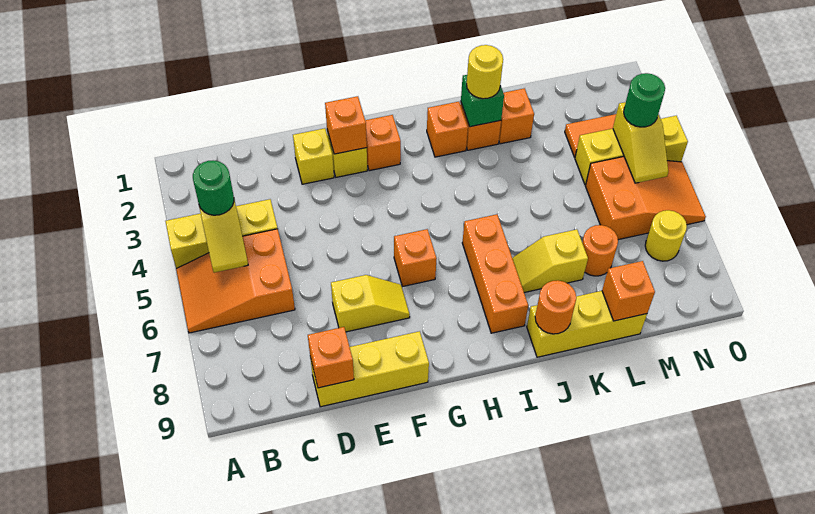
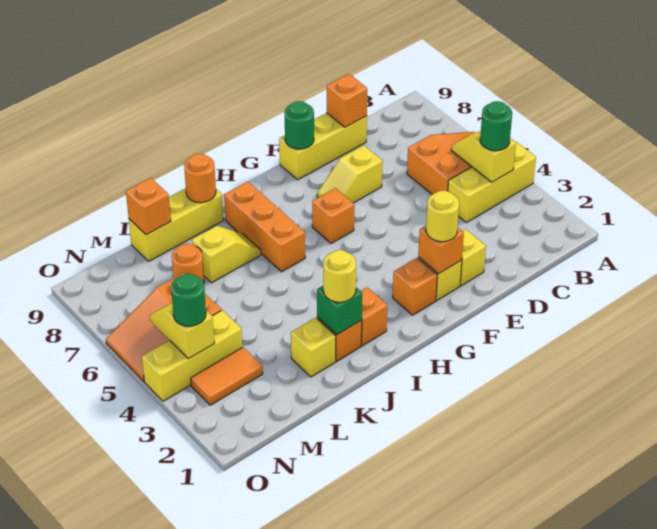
none -> green 1x1 round brick [284,101,314,149]
orange 1x1 brick [499,88,534,144] -> yellow 1x1 brick [291,318,336,377]
yellow 1x1 round brick [645,210,687,261] -> yellow 1x1 round brick moved to [426,191,459,242]

